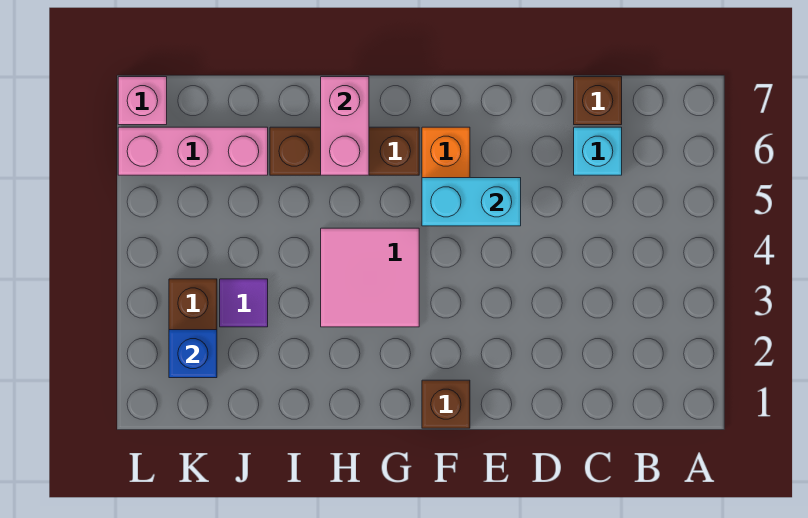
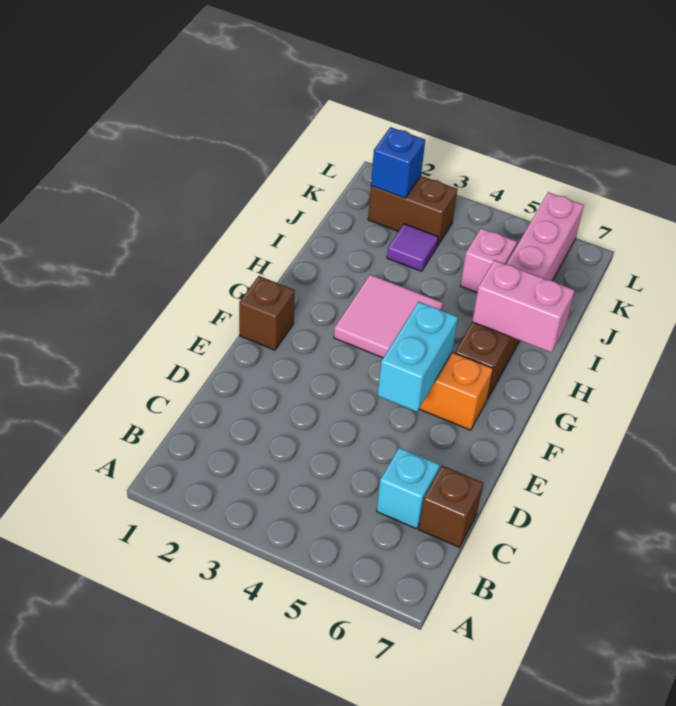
pink 1x1 brick [118,77,167,125] -> pink 1x1 brick moved to [461,228,517,292]

